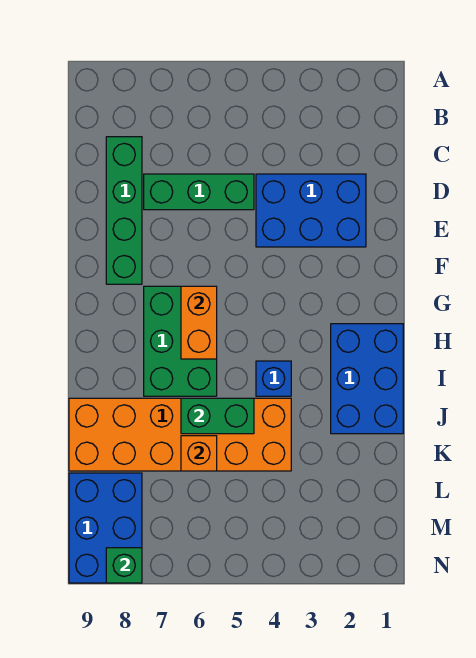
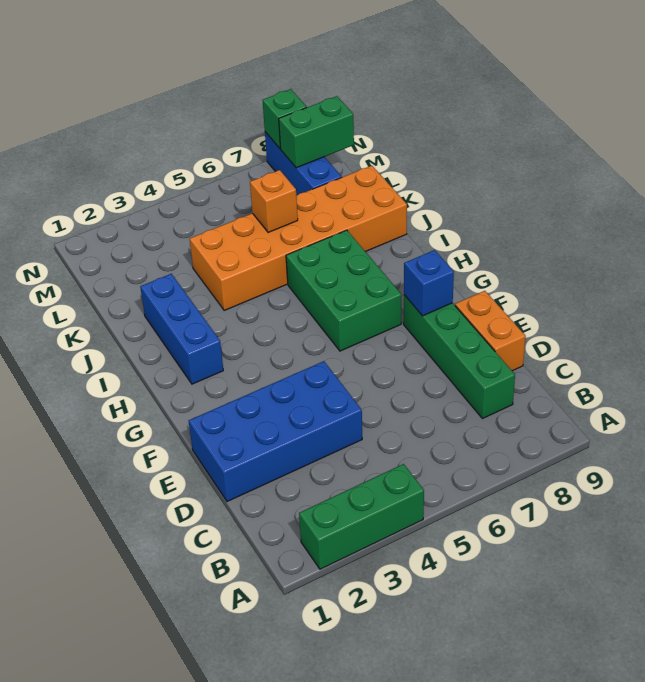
blue 2x3 brick [256,174,366,247] -> blue 2x4 brick [189,361,362,502]
green 1x3 brick [144,174,254,210] -> green 1x3 brick moved to [299,464,424,569]
orange 1x2 brick [181,286,217,359] -> orange 1x2 brick moved to [455,291,526,371]
blue 2x3 brick [331,324,403,434] -> blue 1x3 brick [140,274,223,384]
blue 1x1 brick [256,361,291,396] -> blue 1x1 brick moved to [404,250,454,316]
green 1x2 brick [181,398,254,434] -> green 1x2 brick moved to [279,96,354,168]
blue 2x3 brick [69,473,142,583] -> blue 1x3 brick [265,132,342,196]

